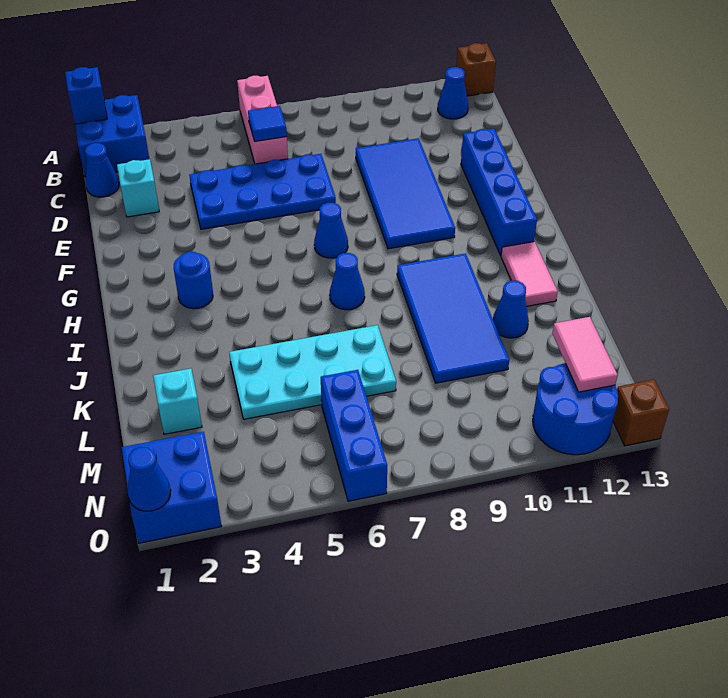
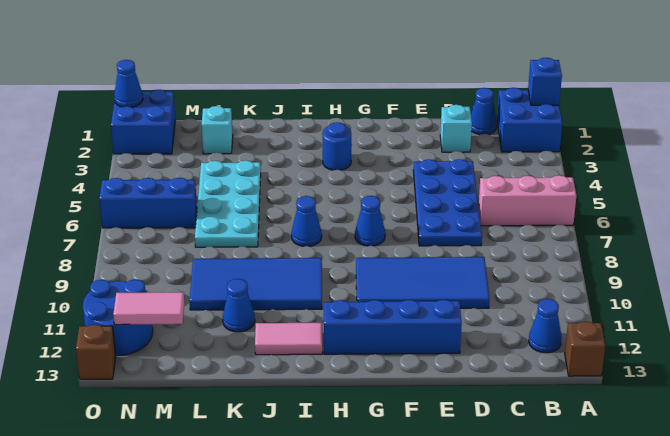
blue 1x1 tile [248,106,287,141] -> none

